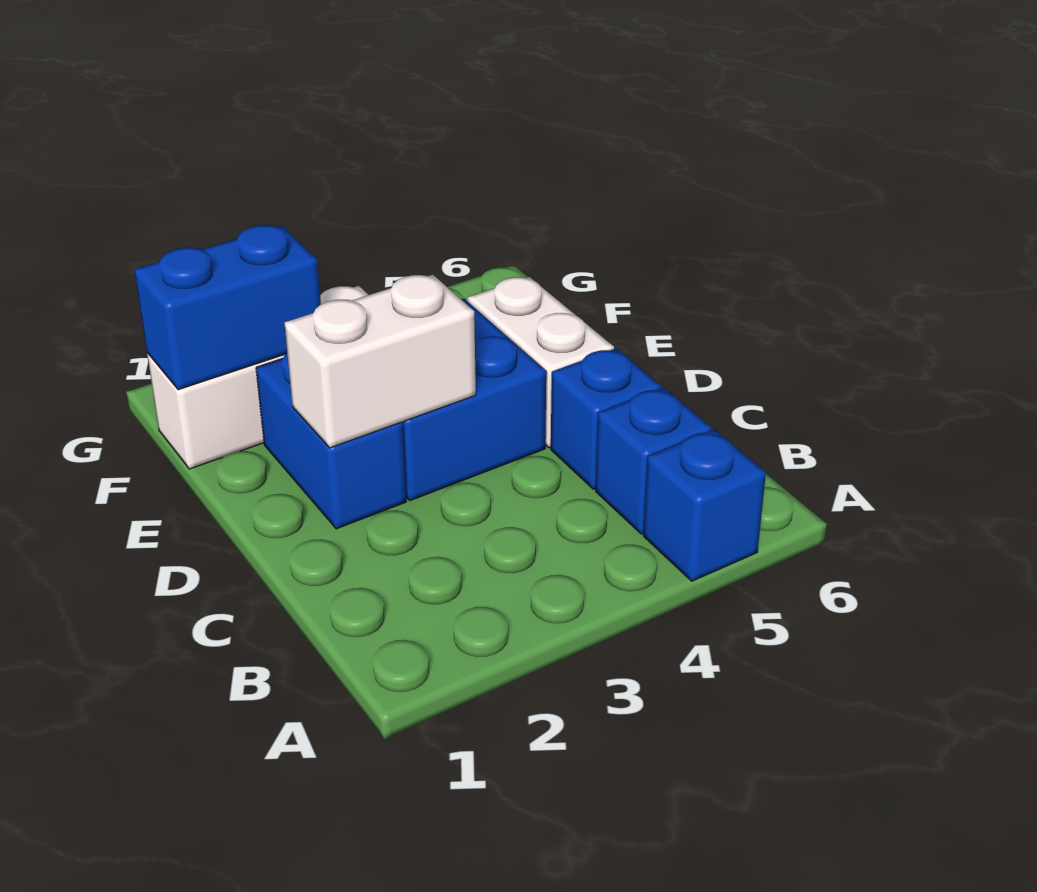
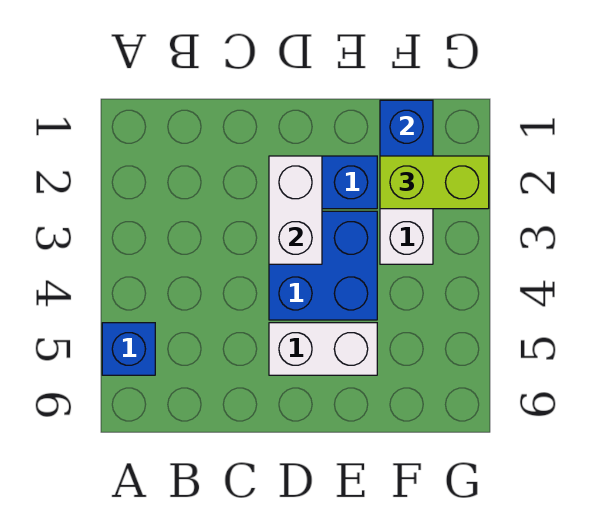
blue 1x1 brick [596,388,712,534] -> none
blue 1x1 brick [551,349,661,489] -> none
none -> lime 1x2 brick [380,156,489,209]

